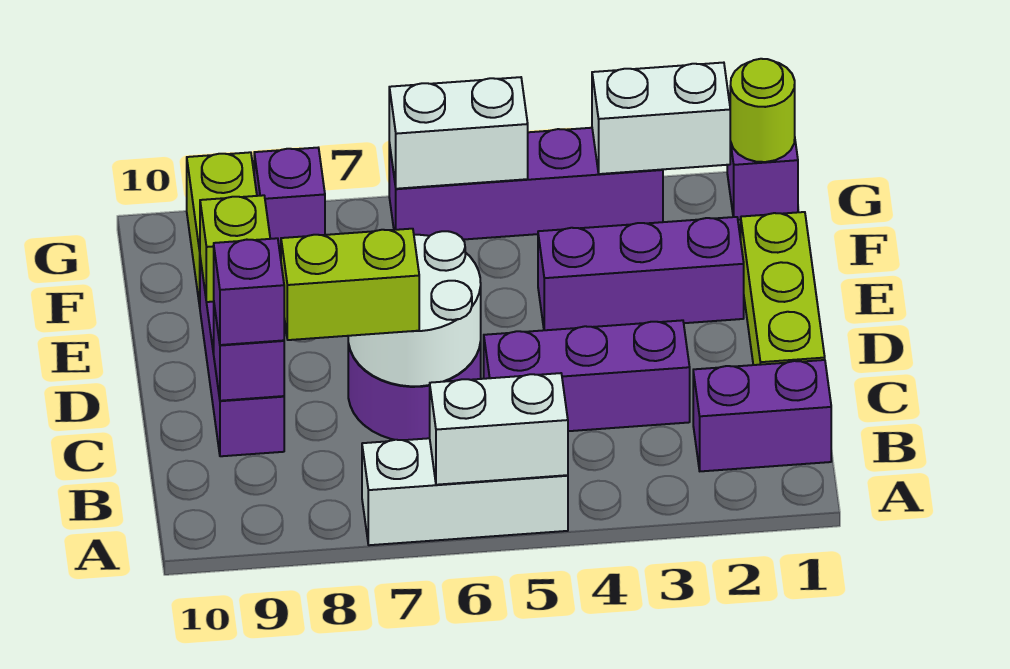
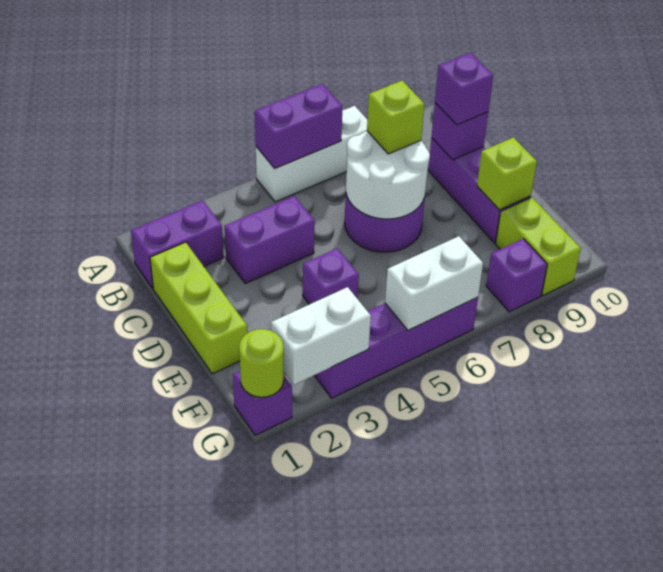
white 1x2 brick [430,373,568,485] -> purple 1x2 brick [255,84,342,168]
purple 1x3 brick [484,320,690,431] -> purple 1x2 brick [225,196,315,283]
lime 1x2 brick [281,229,419,340] -> lime 1x1 brick [367,81,424,154]
purple 1x3 brick [538,217,744,330] -> purple 1x1 brick [303,248,359,304]

